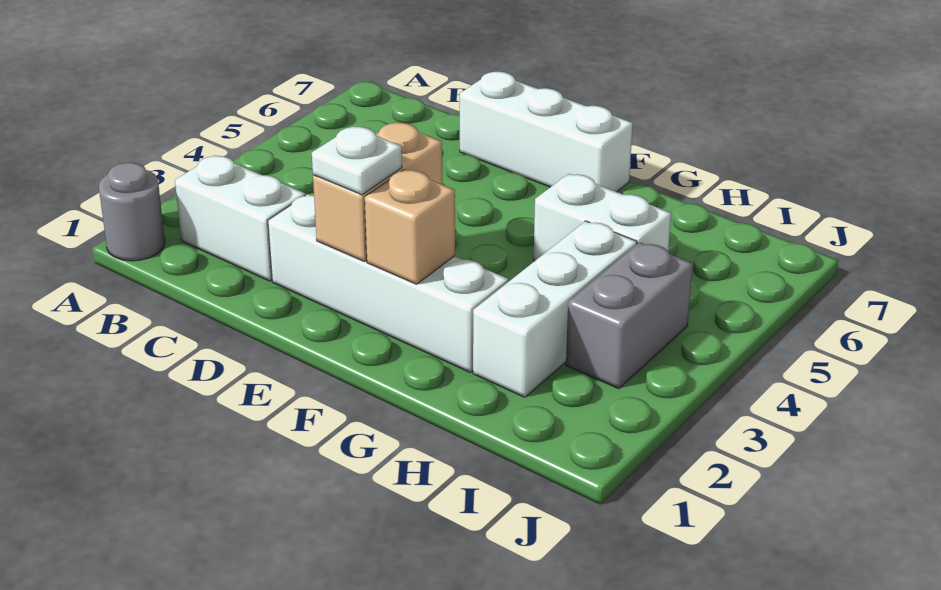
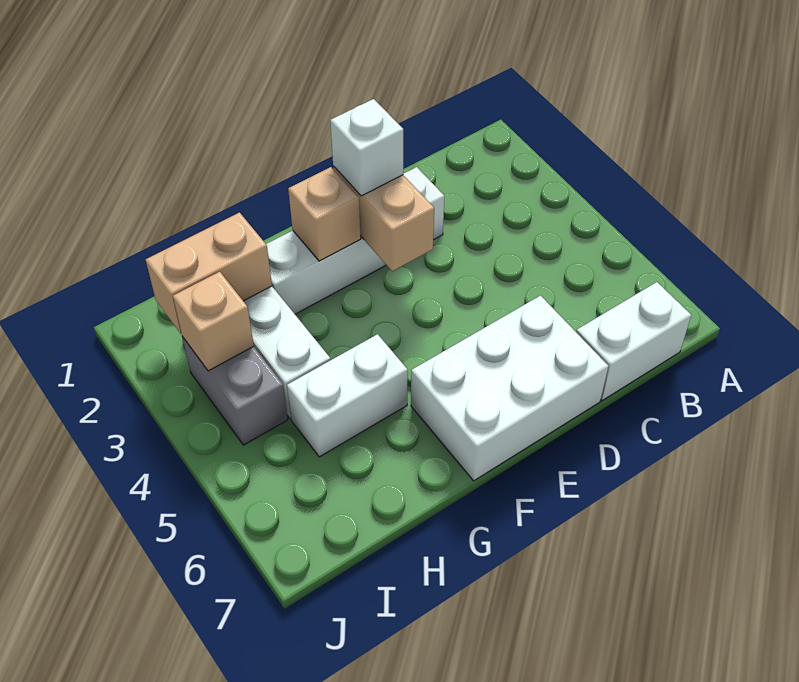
grey 1x1 round brick [99,162,165,261] -> none
white 1x2 brick [175,155,305,281] -> white 1x2 brick moved to [576,282,691,401]
white 1x3 brick [460,72,633,192] -> white 2x3 brick [411,296,608,481]
white 1x1 plate [312,126,402,195] -> white 1x1 brick [330,99,403,196]
none -> tan 1x2 brick [146,213,272,334]
none -> tan 1x1 brick [173,272,254,371]

